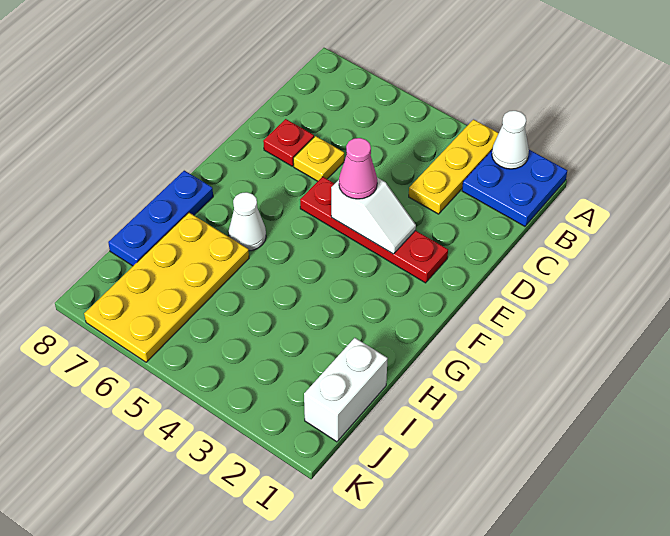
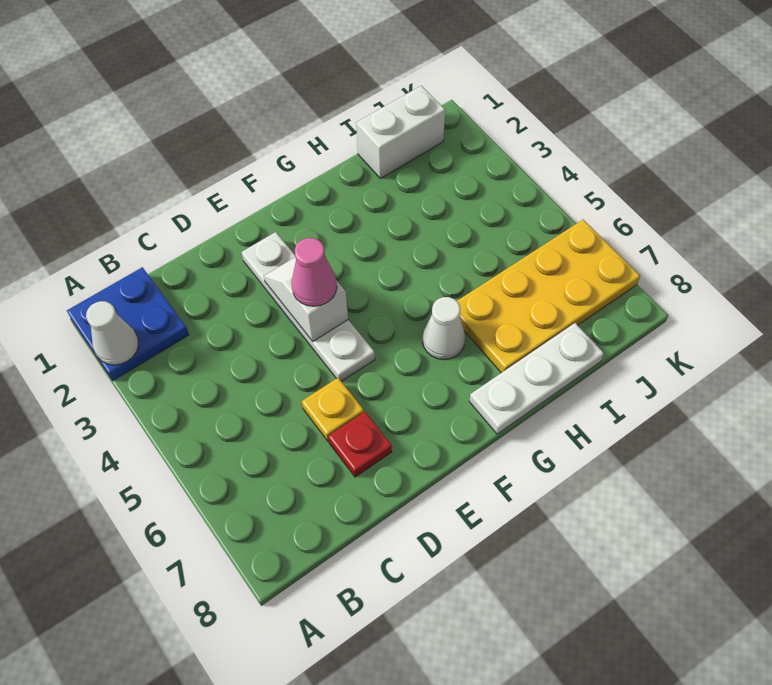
yellow 1x3 plate [409,120,499,214] -> none
red 1x4 plate [300,177,448,283] -> white 1x4 plate [242,232,375,382]
blue 1x3 plate [108,171,213,266] -> white 1x3 plate [469,323,604,434]

